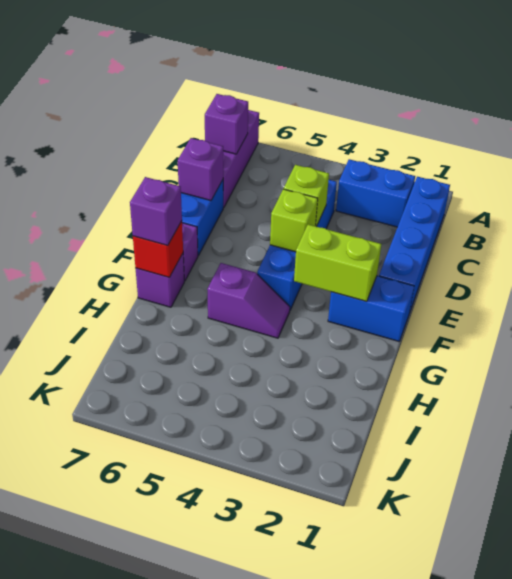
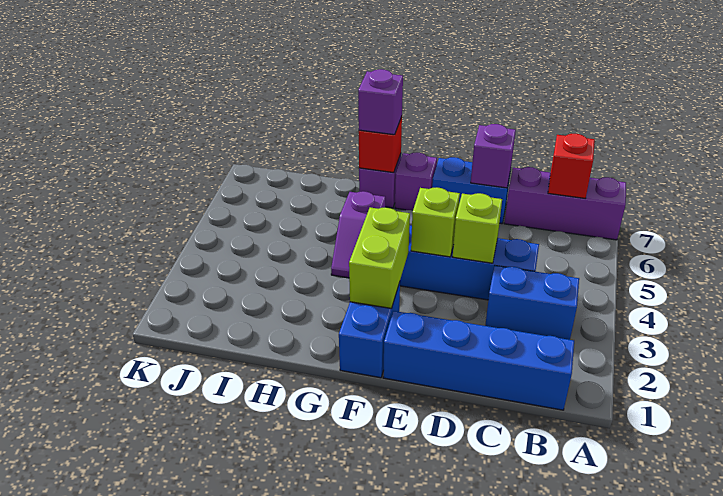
blue 1x2 brick [336,159,415,227] -> blue 1x2 brick turned to [485,266,579,340]
purple 1x1 brick [205,94,248,154] -> red 1x1 brick [548,134,595,198]

